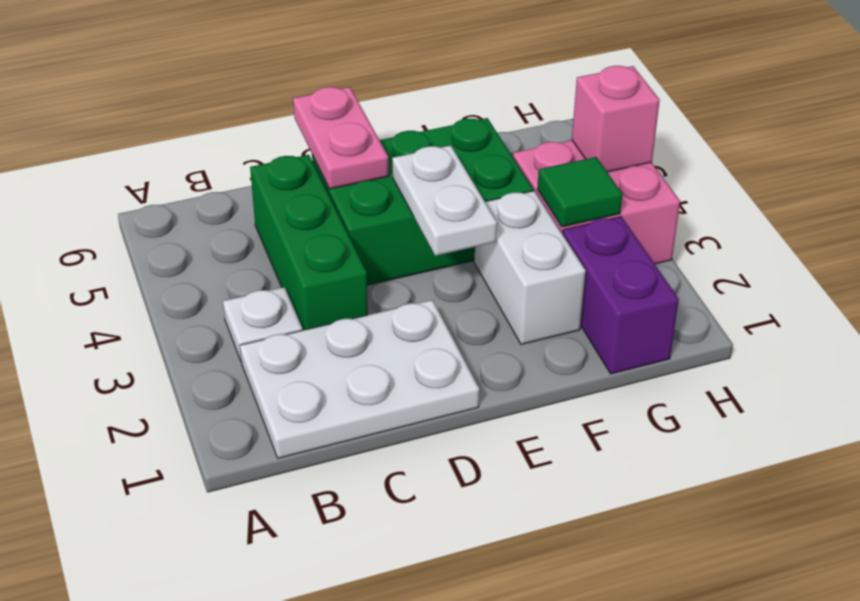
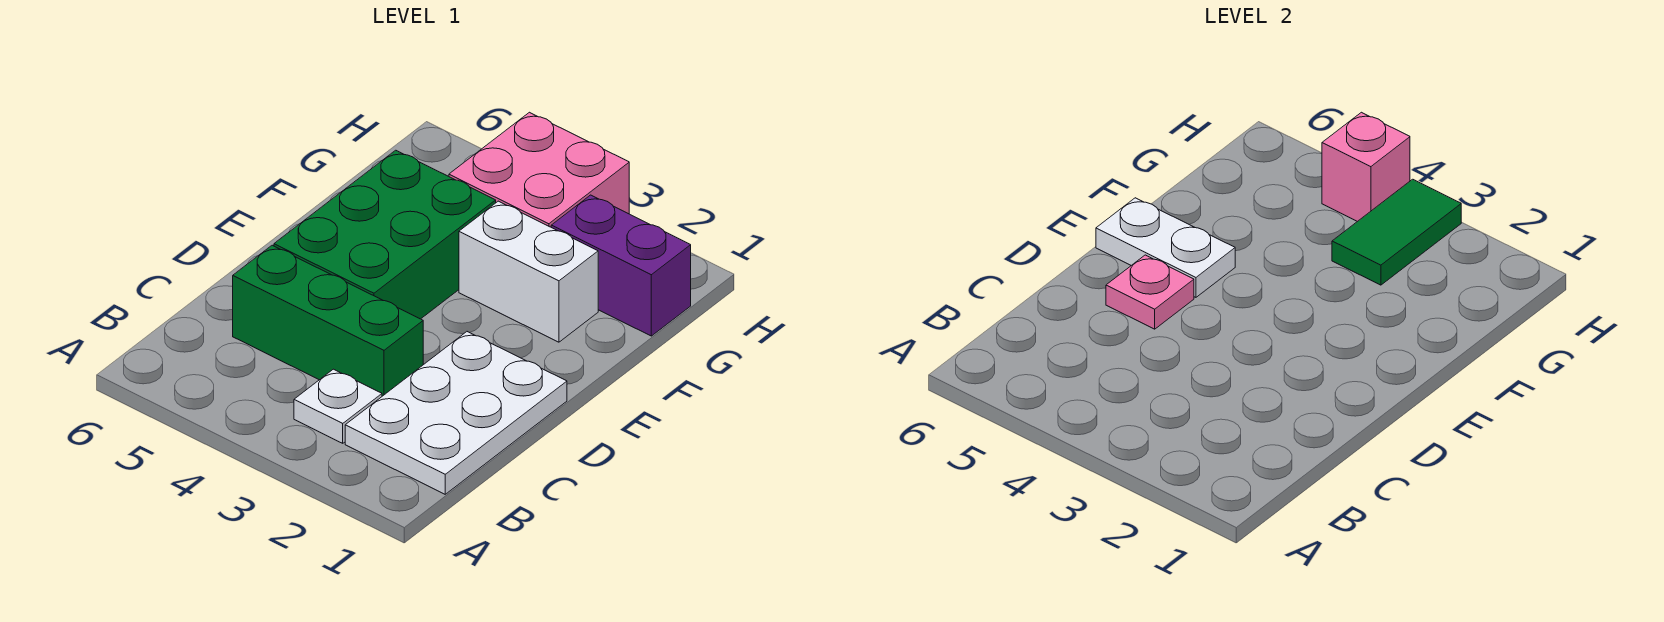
pink 1x2 plate [293,87,389,189] -> pink 1x1 plate [1106,255,1194,329]
white 1x2 plate [392,145,497,256] -> white 1x2 plate moved to [1096,198,1235,297]
green 1x1 tile [537,157,622,227] -> green 1x2 tile [1332,179,1461,285]

